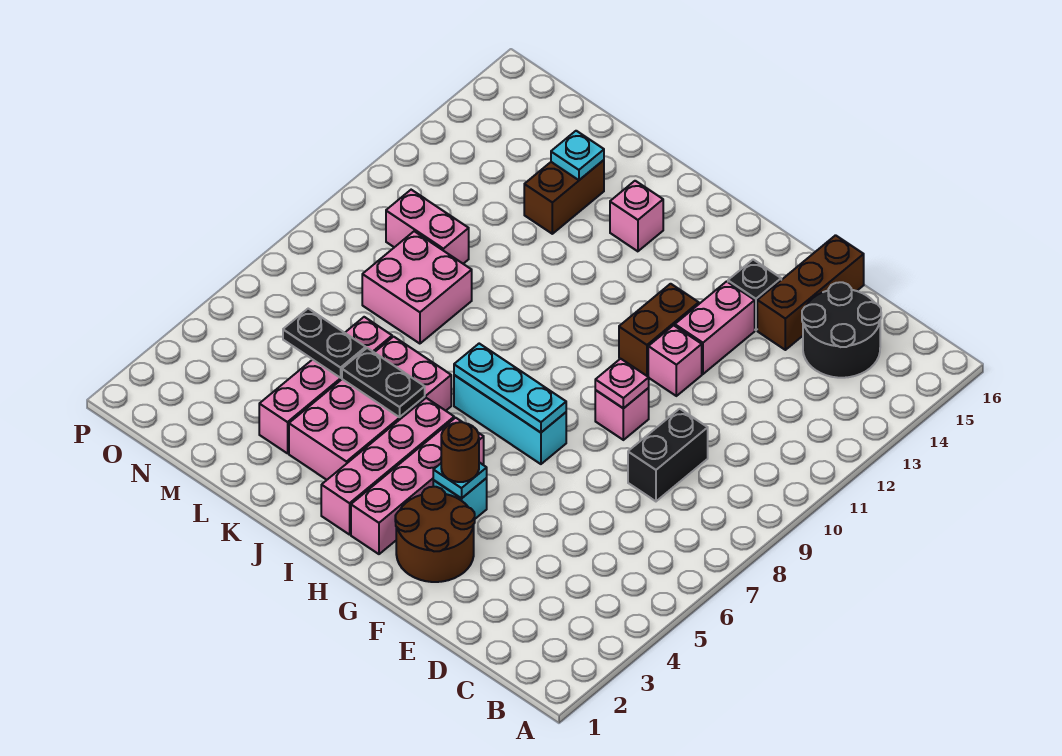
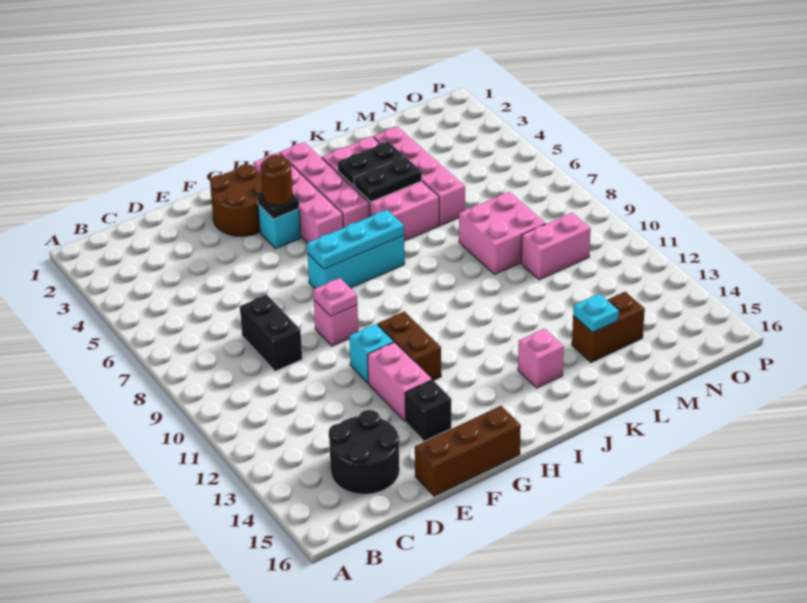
brown 1x3 brick [757,235,864,350] -> brown 1x3 brick turned to [415,406,521,496]
pink 1x1 brick [648,325,702,396] -> cyan 1x1 brick [349,324,394,383]
cyan 1x1 plate [433,462,487,499] -> black 1x1 plate [257,192,299,219]
black 1x2 plate [283,309,366,378] -> black 1x2 plate moved to [338,142,404,186]
brown 1x2 brick [524,160,604,234] -> brown 1x2 brick turned to [572,292,645,362]

